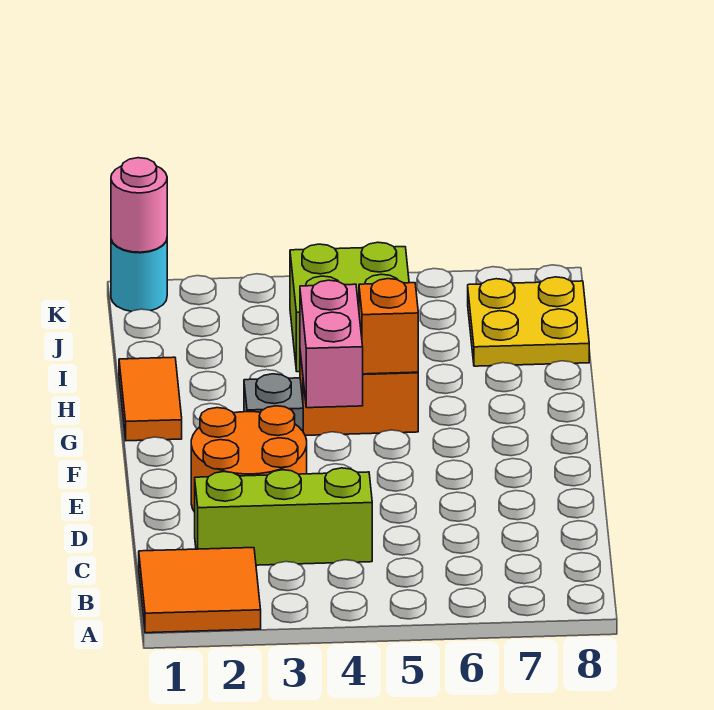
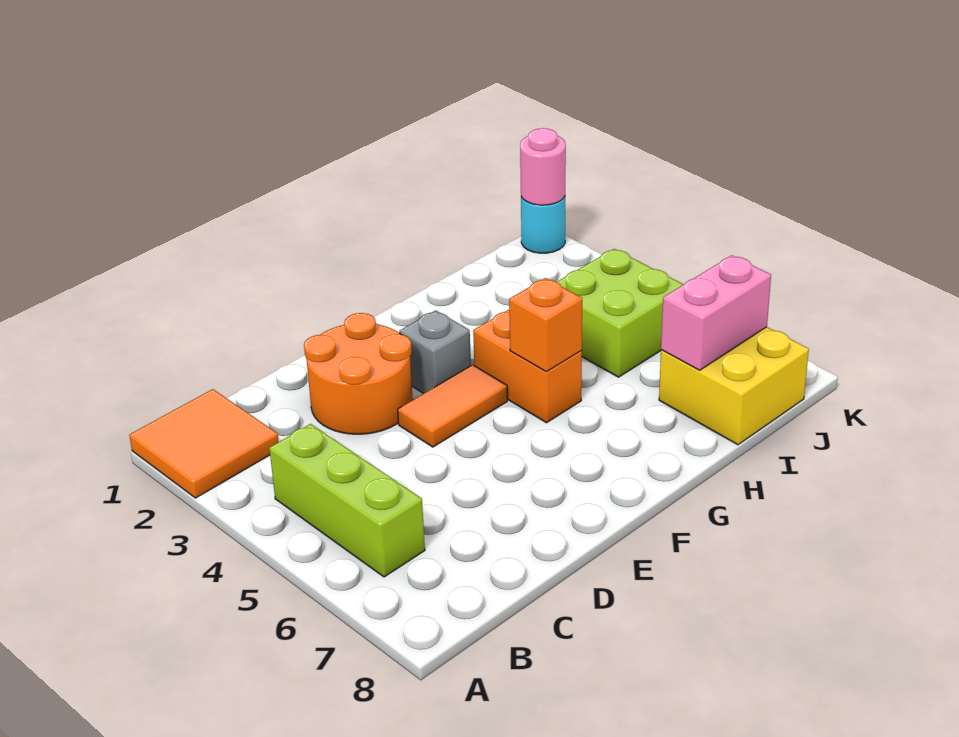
lime 1x3 brick [195,468,372,565] -> lime 1x3 brick moved to [269,424,425,577]
pink 1x2 brick [300,280,363,408] -> pink 1x2 brick moved to [661,255,771,370]
orange 1x2 tile [119,357,182,441] -> orange 1x2 tile moved to [398,365,507,447]
yellow 2x2 plate [468,277,589,366] -> yellow 2x2 brick [659,327,809,445]

